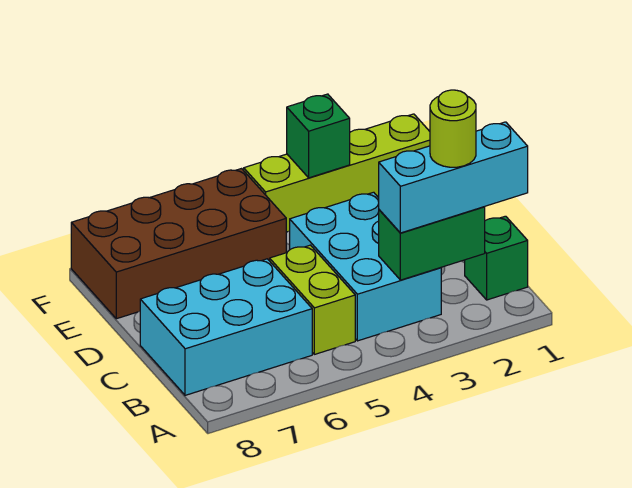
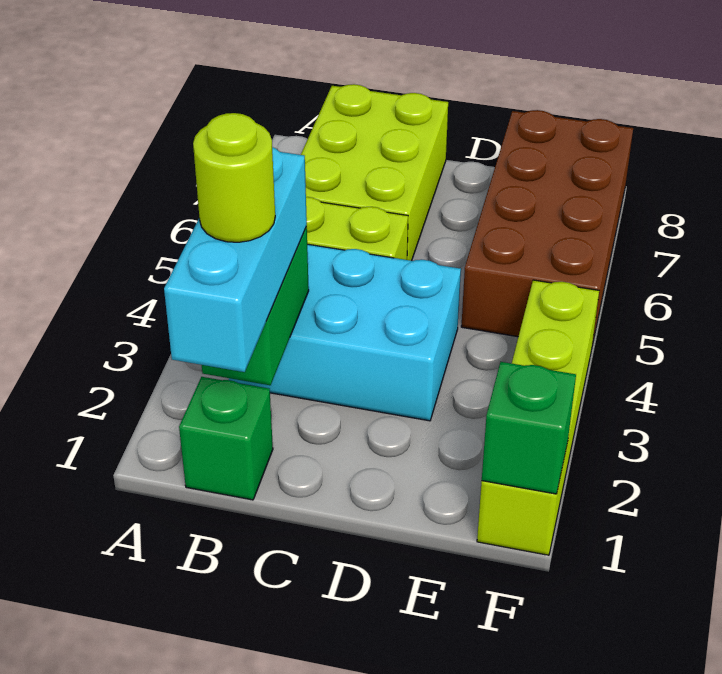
cyan 2x3 brick [140,259,312,395] -> lime 2x3 brick [301,84,448,261]
green 1x1 brick [287,94,350,178] -> green 1x1 brick moved to [482,362,576,494]

